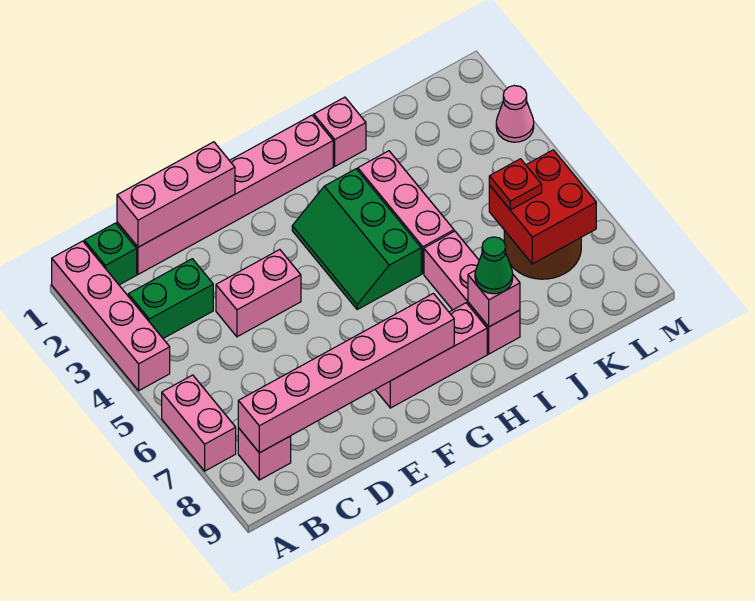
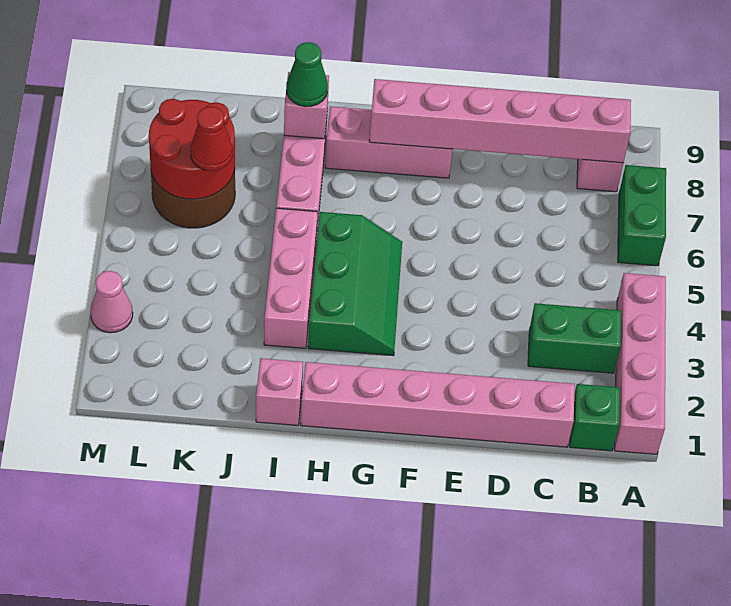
pink 1x2 brick [162,375,236,471] -> green 1x2 brick [618,165,666,266]
pink 1x3 brick [117,142,235,247] -> none
pink 1x2 brick [216,250,301,337] -> none
red 2x2 brick [489,150,596,264] -> red 2x2 round brick [149,99,235,199]
red 1x1 plate [489,159,542,210] -> red 1x1 cone [190,106,232,171]

